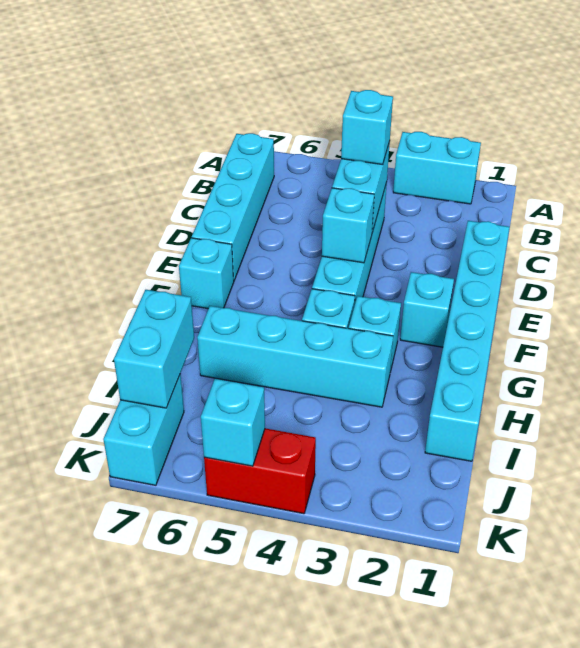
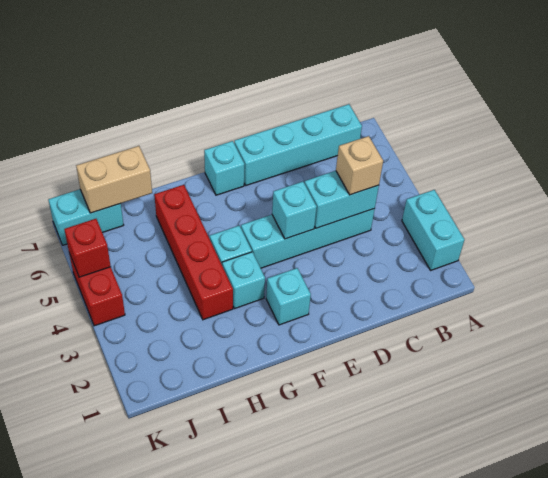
cyan 1x1 brick [341,90,393,165] -> tan 1x1 brick [336,136,383,195]
cyan 1x6 brick [425,221,509,461] -> none
cyan 1x4 brick [197,306,393,407] -> red 1x4 brick [154,185,233,320]
cyan 1x2 brick [114,290,194,408] -> tan 1x2 brick [76,146,152,213]
cyan 1x1 brick [201,379,265,466] -> red 1x1 brick [64,219,111,277]

